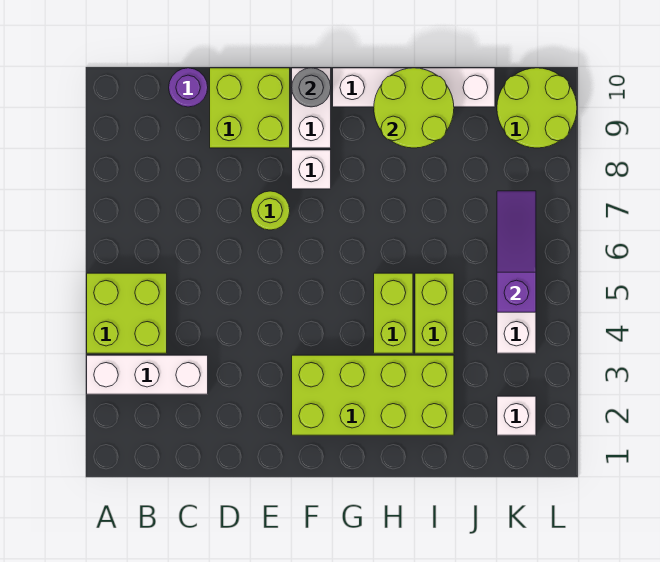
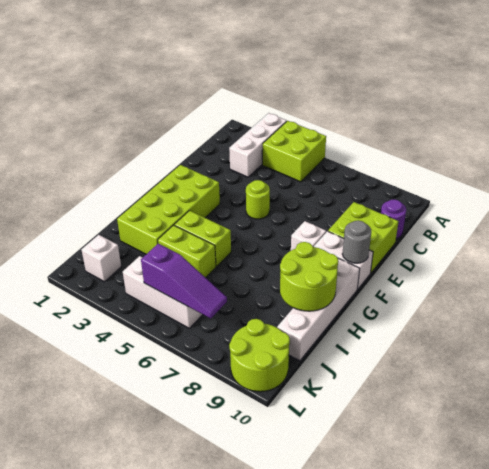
lime 1x1 round brick [251,191,290,230] -> lime 1x1 round brick moved to [246,180,270,219]

